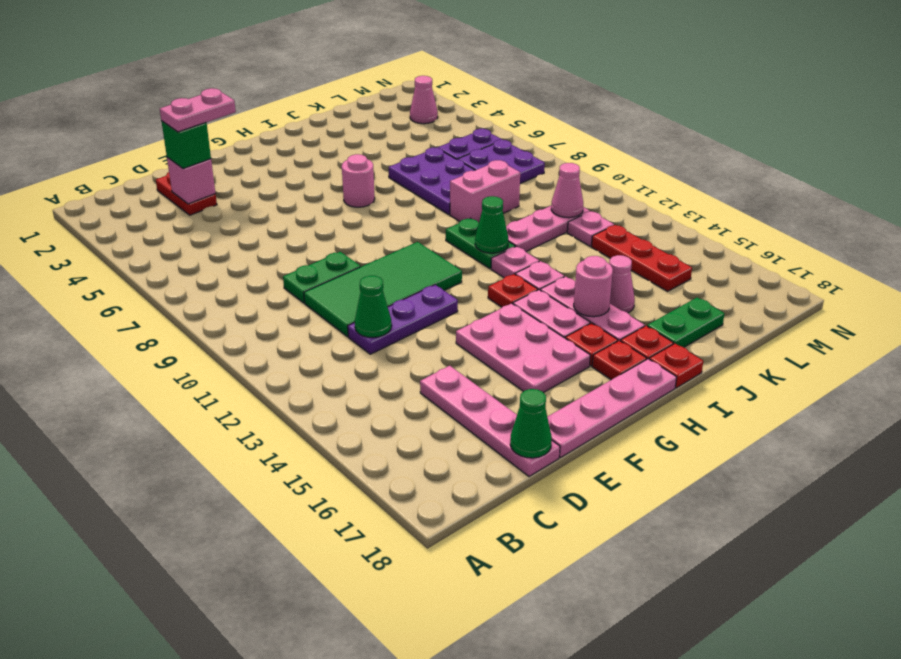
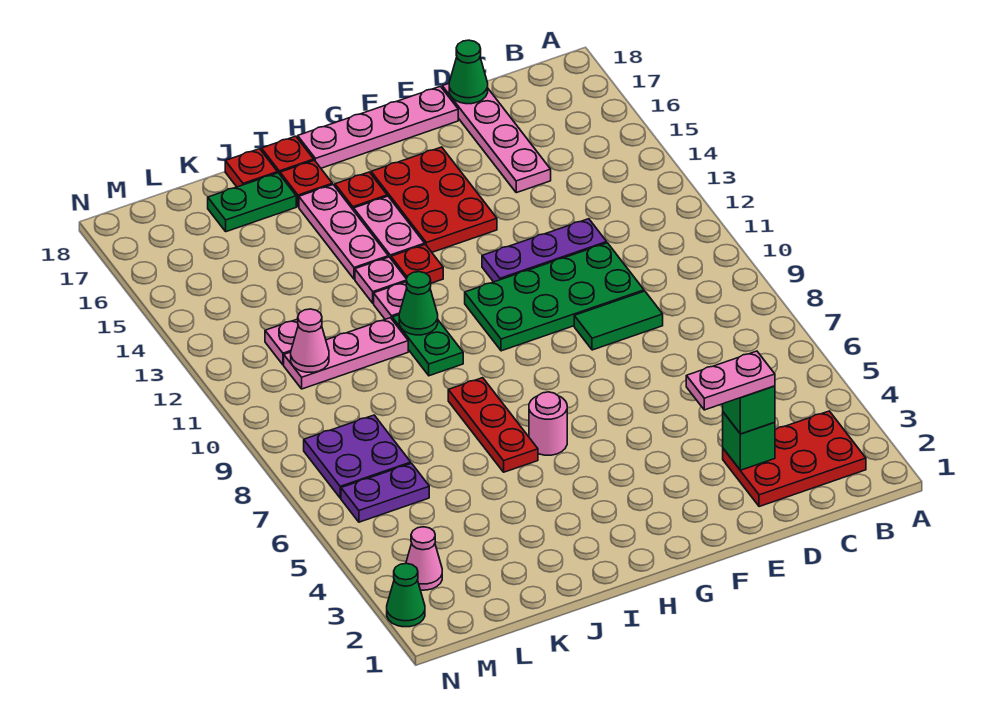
red 1x2 plate [156,172,217,215] -> red 2x3 plate [723,411,866,507]
pink 1x1 brick [167,157,215,204] -> green 1x1 brick [723,412,775,470]
green 1x2 plate [283,252,361,303] -> green 1x2 tile [574,291,663,350]
green 2x4 tile [304,242,462,337] -> green 2x4 plate [465,243,644,351]
green 1x1 cone [355,276,392,338] -> green 1x1 cone moved to [387,563,425,627]
pink 2x3 plate [456,303,590,393] -> red 2x3 plate [371,147,497,252]
red 1x1 plate [592,341,647,380] -> red 1x1 plate moved to [225,149,278,187]
pink 1x1 round brick [574,256,613,317] -> none
purple 2x3 plate [389,147,475,215] -> none
pink 1x2 brick [450,160,520,223] -> none
pink 1x1 cone [609,255,635,313] -> none
red 1x3 plate [591,225,692,291] -> red 1x3 plate moved to [448,378,538,472]

